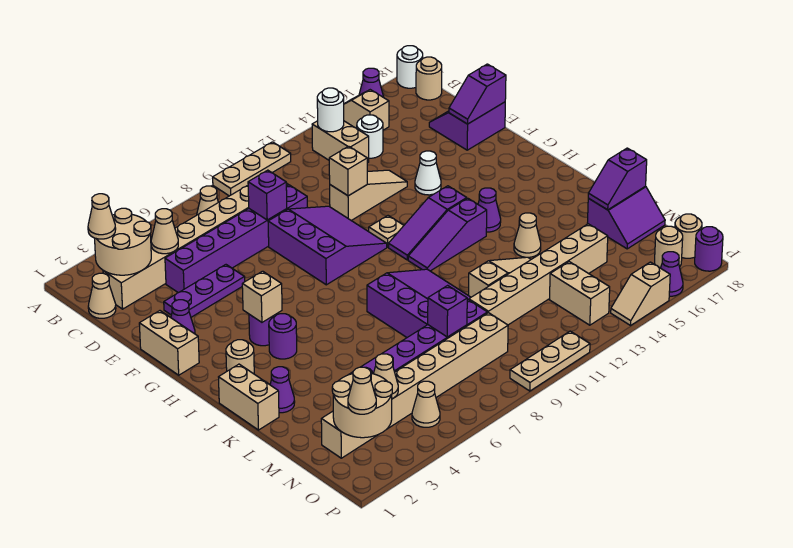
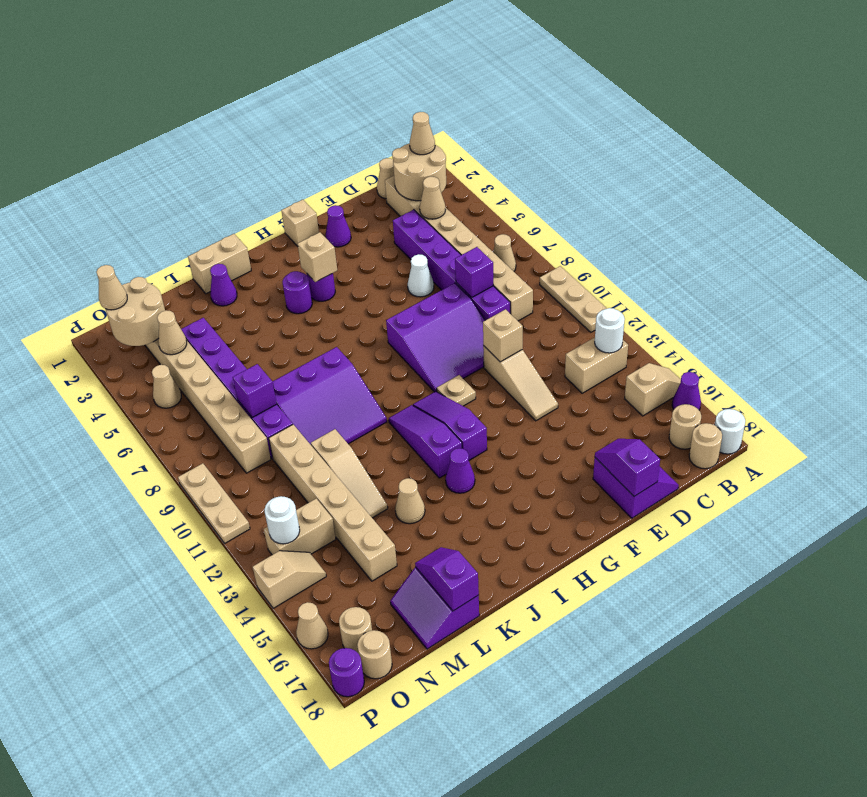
white 1x1 round brick [357,115,383,158] -> white 1x1 round brick moved to [264,496,300,544]
purple 1x3 plate [164,265,245,317] -> none
tan 1x2 brick [139,311,199,375] -> tan 1x1 brick [281,200,319,246]
white 1x1 cone [415,151,441,195] -> white 1x1 cone moved to [408,254,434,297]
tan 1x1 round brick [226,340,254,374] -> tan 1x1 round brick moved to [669,404,701,449]
tan 1x2 slope [611,262,670,325] -> tan 1x2 slope turned to [253,551,326,608]
purple 1x1 cone [661,252,683,296] -> tan 1x1 cone [296,602,328,649]

